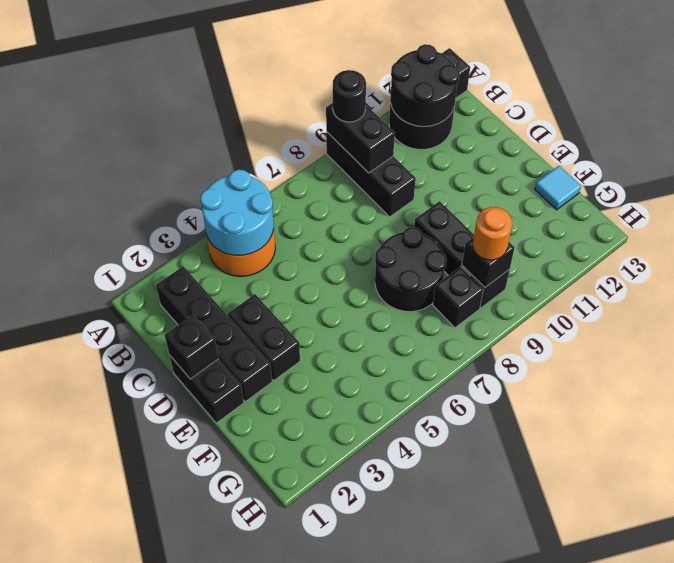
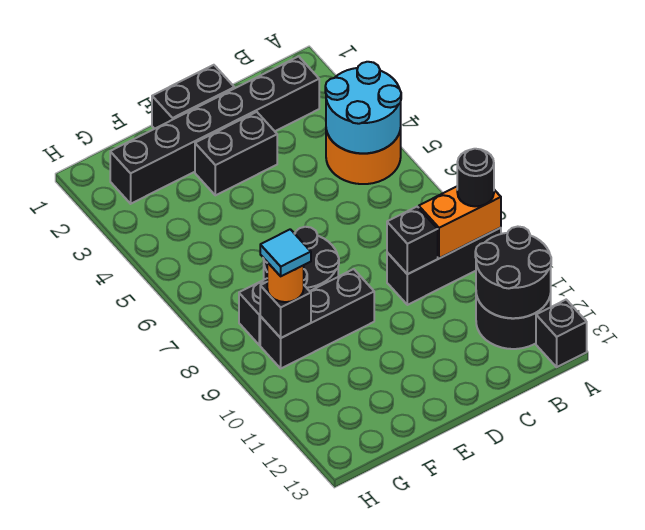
black 1x2 brick [326,103,395,173] -> orange 1x2 brick [419,187,501,258]
black 1x4 brick [156,266,272,402] -> black 1x6 brick [110,56,319,204]
black 1x1 brick [165,315,219,379] -> black 1x1 brick moved to [387,207,438,274]
cyan 1x1 tile [535,166,581,210] -> cyan 1x1 tile moved to [260,229,311,276]

